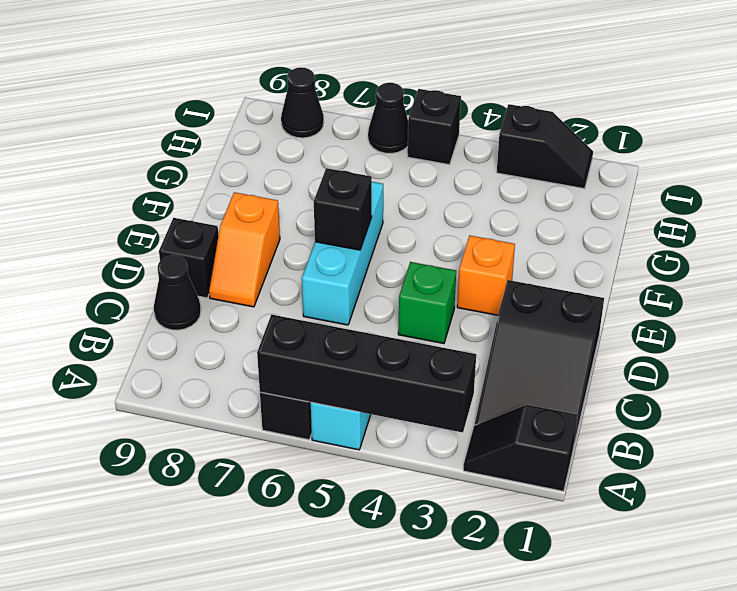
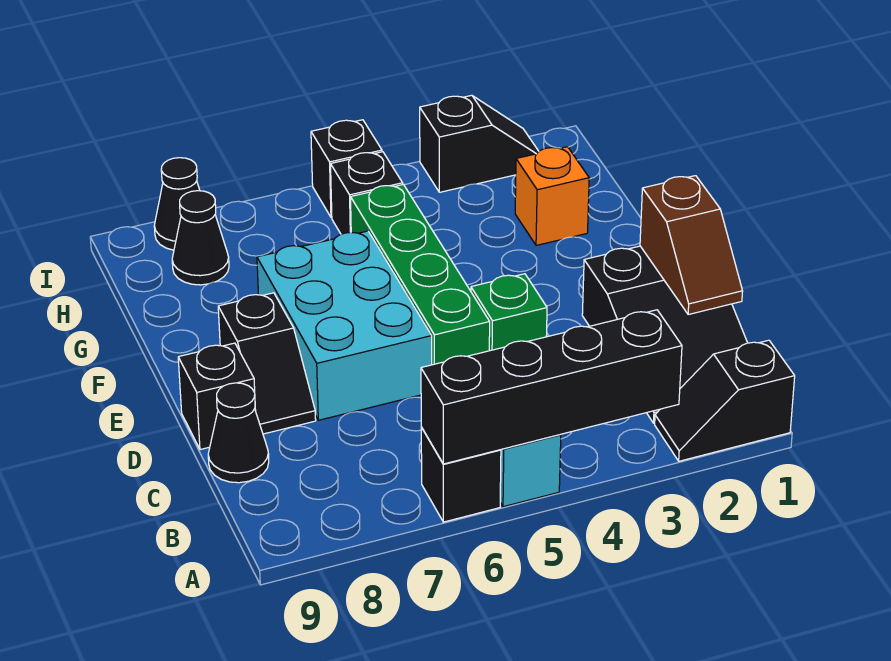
none -> brown 1x2 slope [640,176,743,315]
none -> green 1x4 brick [351,184,490,365]
cyan 1x3 brick [302,182,383,325] -> cyan 2x3 brick [257,231,432,420]
orange 1x2 slope [209,192,280,307] -> black 1x2 slope [218,293,316,434]
orange 1x1 brick [457,235,515,315] -> orange 1x1 brick moved to [515,147,589,245]
black 1x1 brick [314,168,372,250] -> black 1x1 brick moved to [331,152,403,234]
black 1x1 cone [368,83,408,154] -> black 1x1 cone moved to [172,191,229,285]

